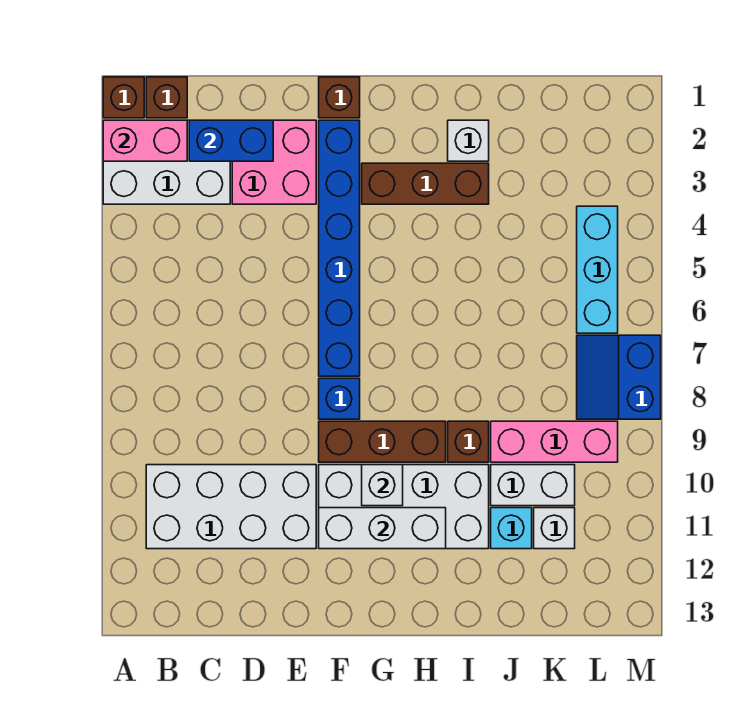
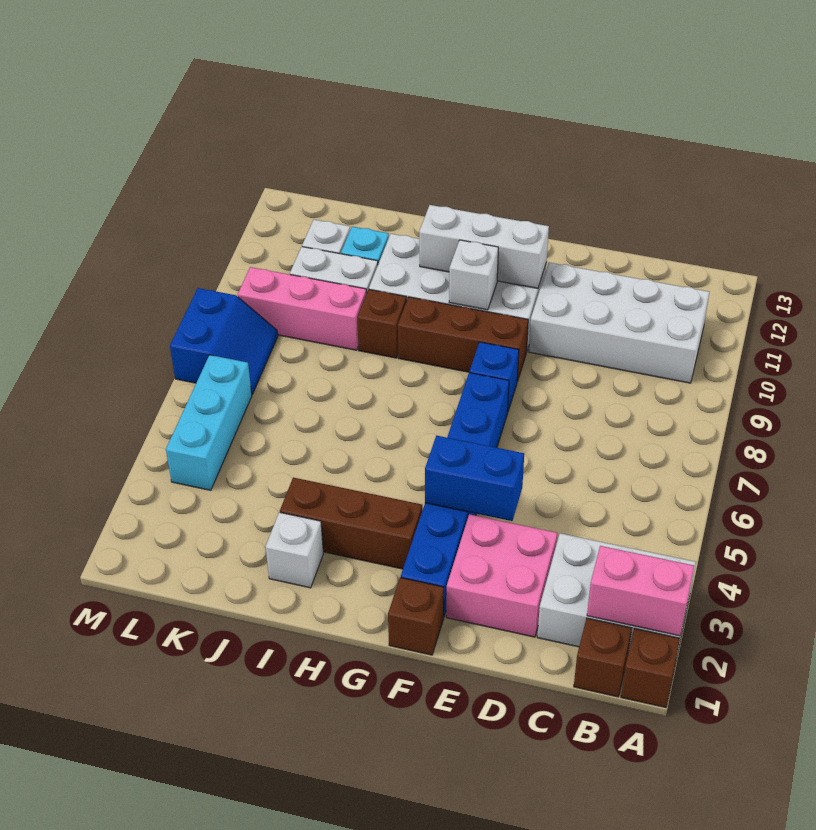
blue 1x2 brick [189,120,273,161] -> blue 1x2 brick moved to [425,436,524,521]

